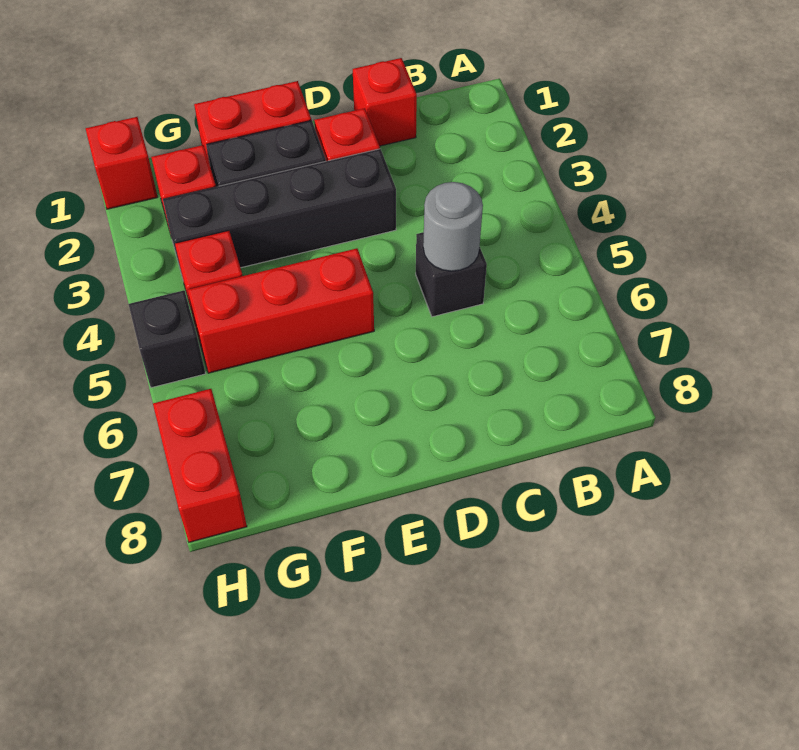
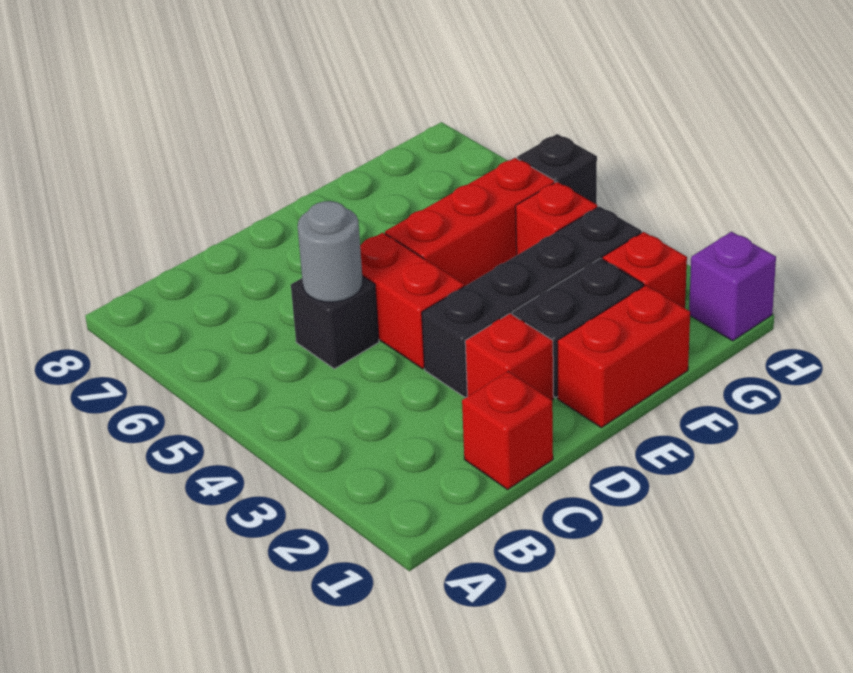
red 1x1 brick [86,117,158,209] -> purple 1x1 brick [689,232,776,341]
red 1x2 brick [153,389,247,542] -> red 1x2 brick moved to [360,233,464,369]

